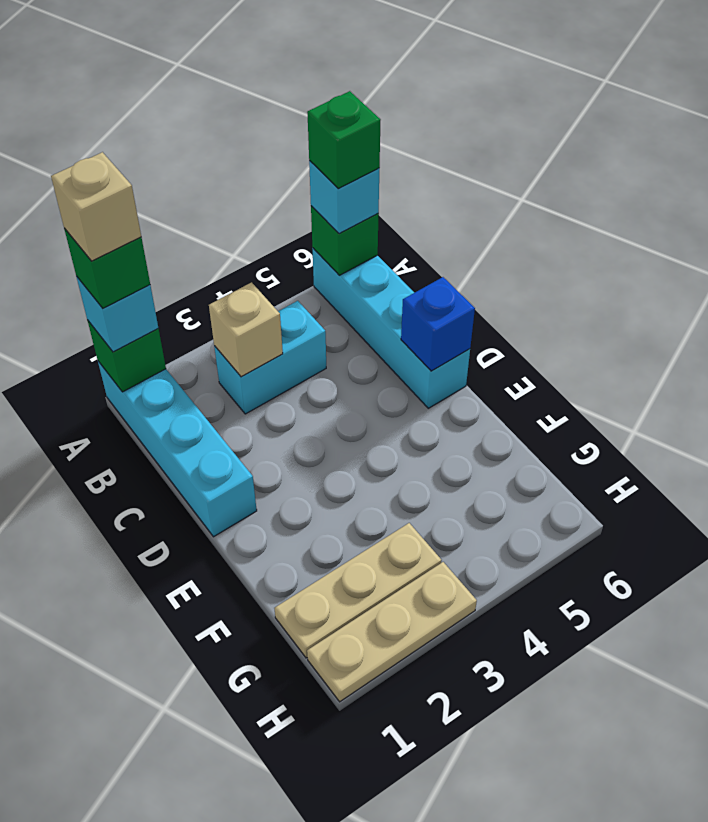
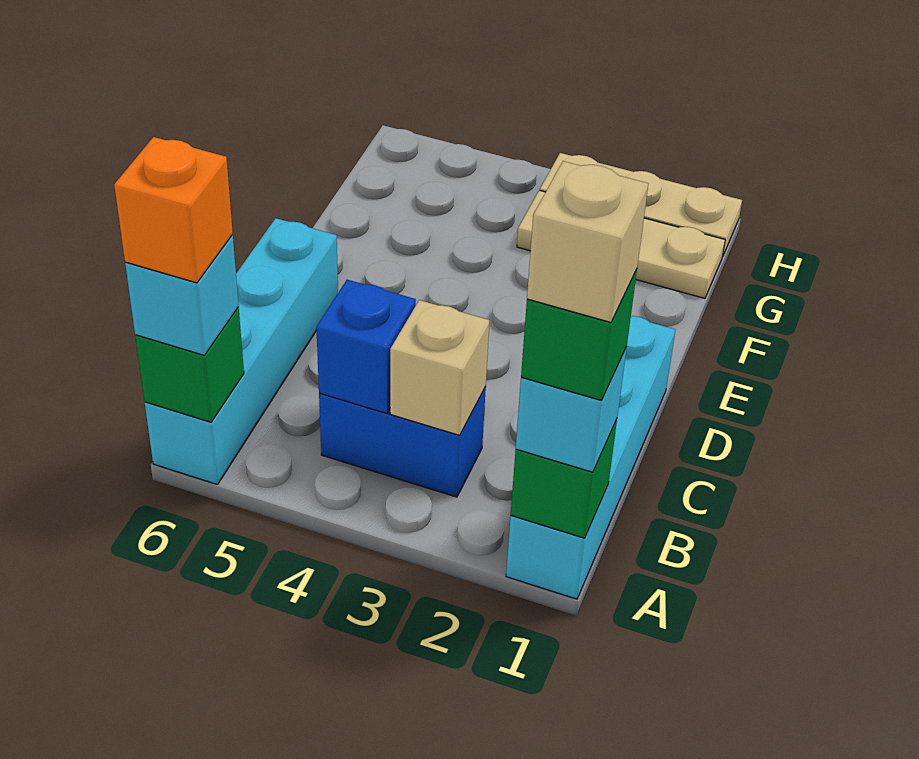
green 1x1 brick [307,91,380,189] -> orange 1x1 brick [114,137,233,283]
cyan 1x2 brick [214,301,326,414] -> blue 1x2 brick [319,387,486,497]
blue 1x1 brick [401,277,475,371] -> blue 1x1 brick moved to [316,280,416,413]

